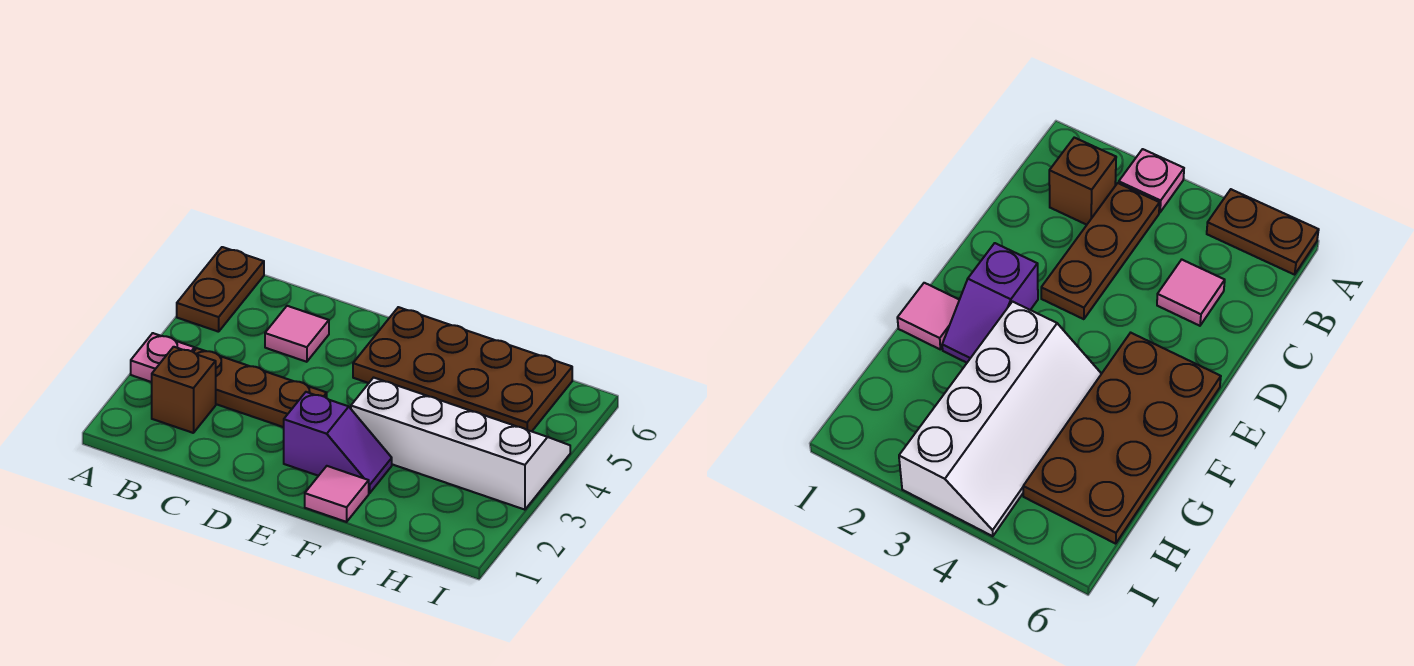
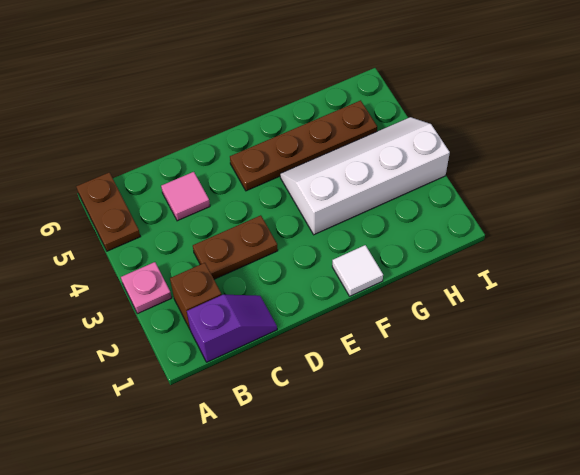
brown 1x3 plate [194,348,327,427] -> brown 1x2 plate [193,215,278,279]
purple 1x2 slope [284,392,392,493] -> purple 1x2 slope moved to [187,295,277,362]
brown 2x4 plate [353,307,572,431] -> brown 1x4 plate [230,100,377,191]
pink 1x1 tile [305,466,369,522] -> white 1x1 tile [332,245,383,296]

